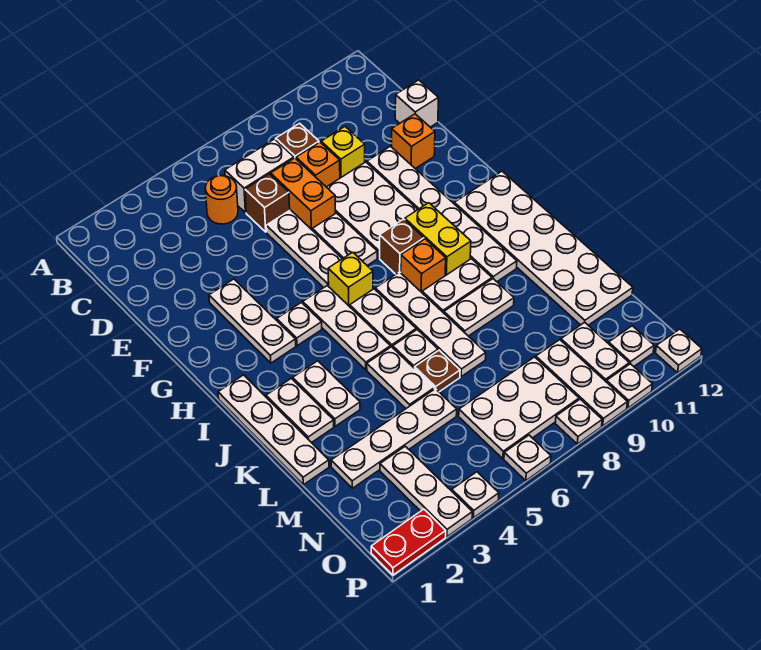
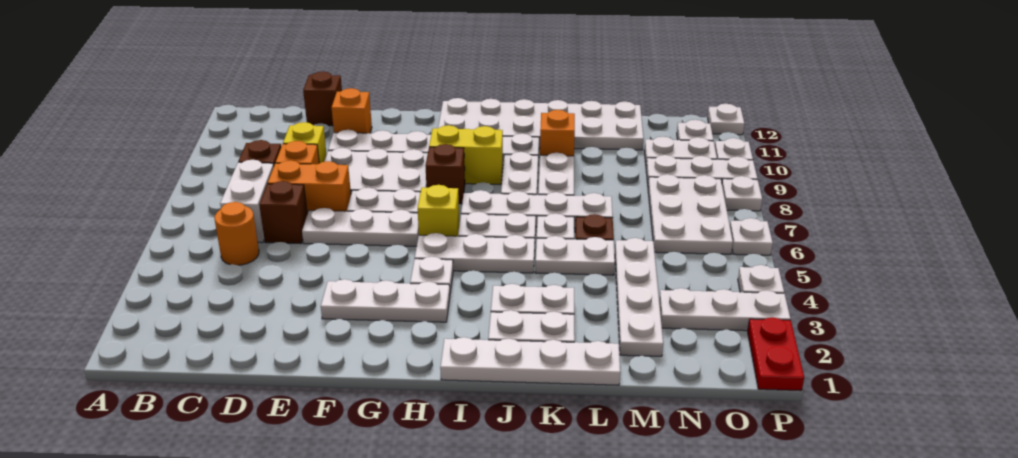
white 1x1 brick [395,80,438,127] -> brown 1x1 brick [303,72,342,126]
orange 1x1 brick [401,239,446,292] -> orange 1x1 brick moved to [540,110,575,156]

